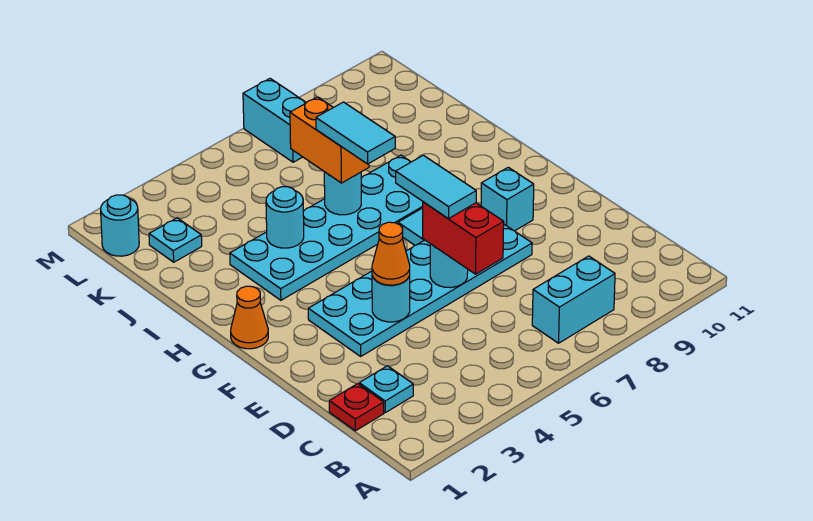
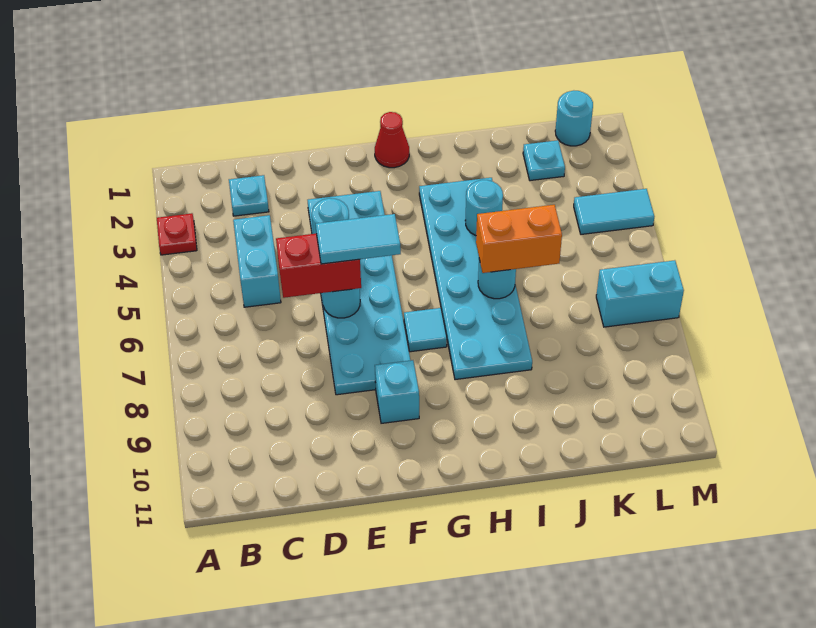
cyan 1x2 brick [532,256,615,343] -> cyan 1x2 brick moved to [233,215,281,307]
red 1x1 plate [329,384,384,431] -> red 1x1 plate moved to [157,213,197,255]
orange 1x1 cone [372,222,410,285] -> none
orange 1x1 cone [231,286,268,349] -> red 1x1 cone [375,112,409,168]
cyan 1x2 tile [316,102,395,164] -> cyan 1x2 tile moved to [574,189,654,234]

